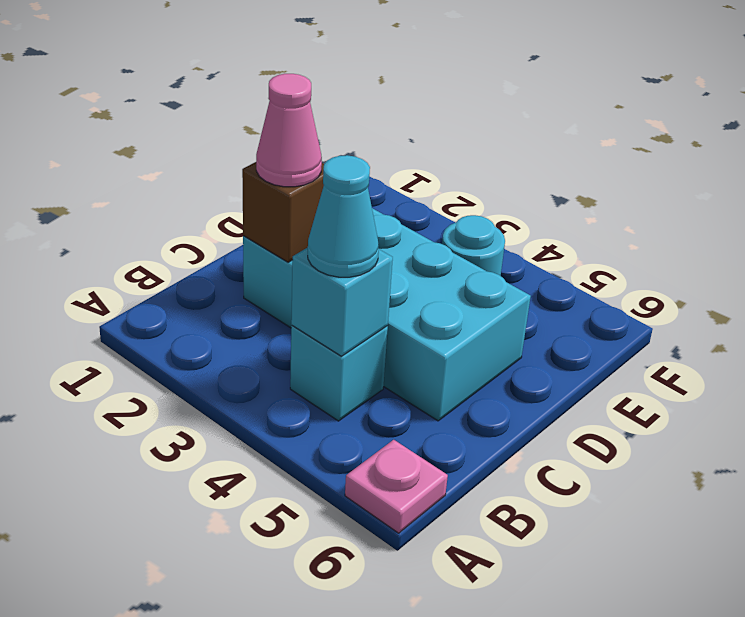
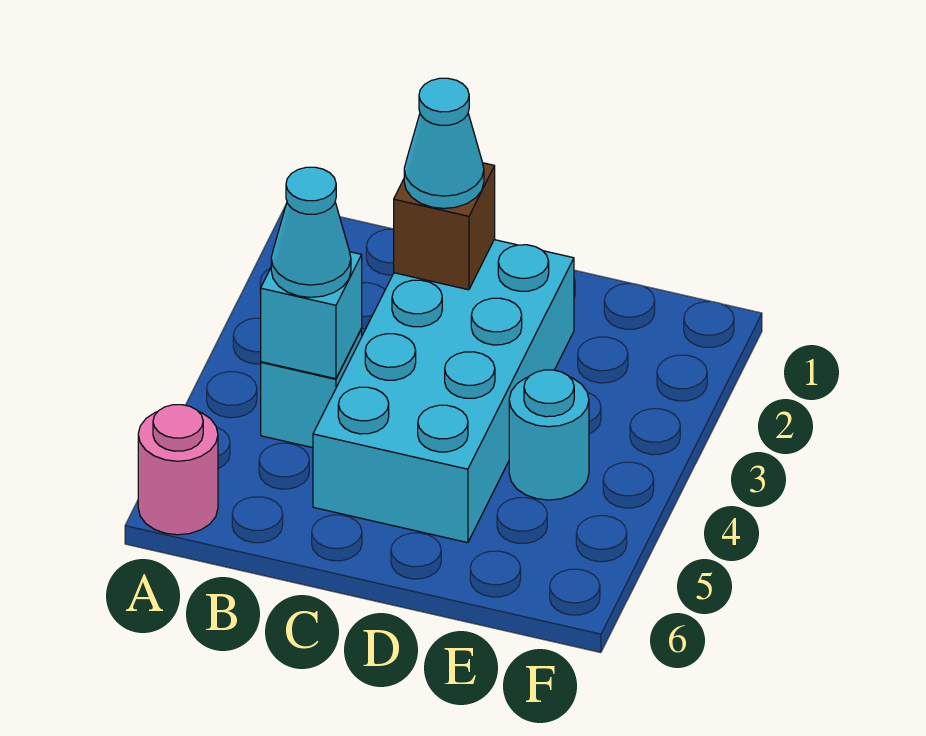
pink 1x1 plate [345,440,448,533] -> pink 1x1 round brick [138,405,218,535]
pink 1x1 cone [256,74,322,187] -> cyan 1x1 cone [404,78,484,208]

